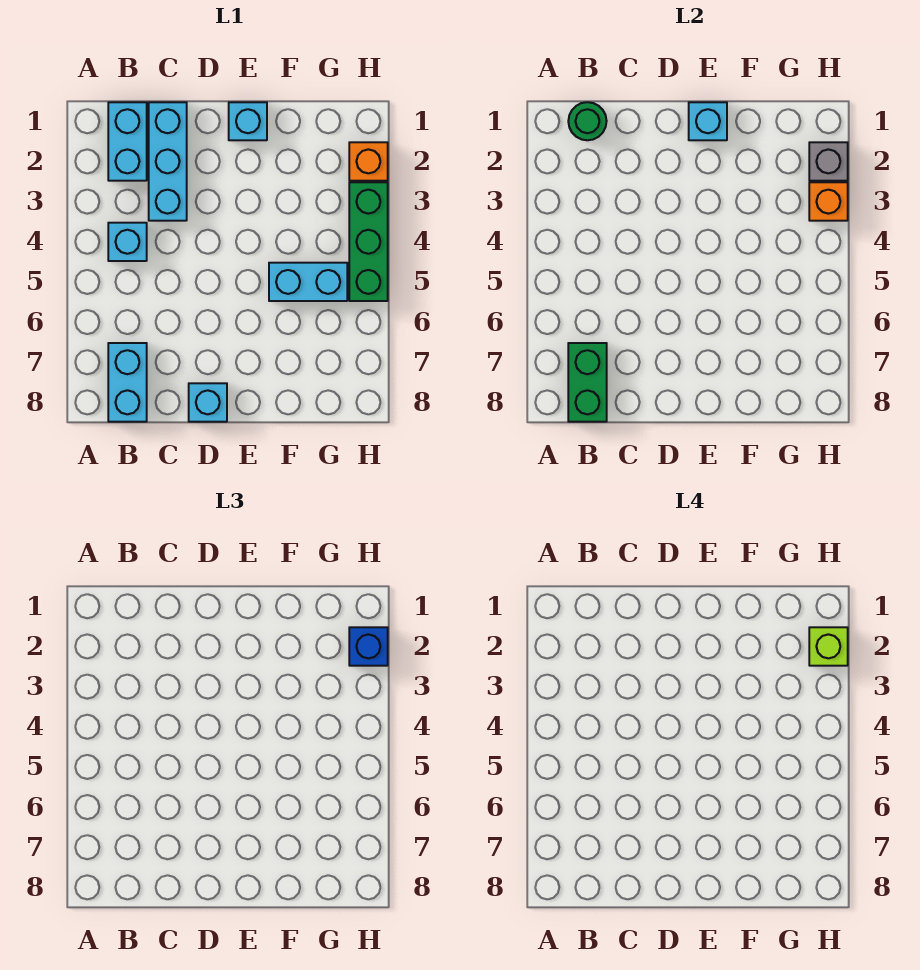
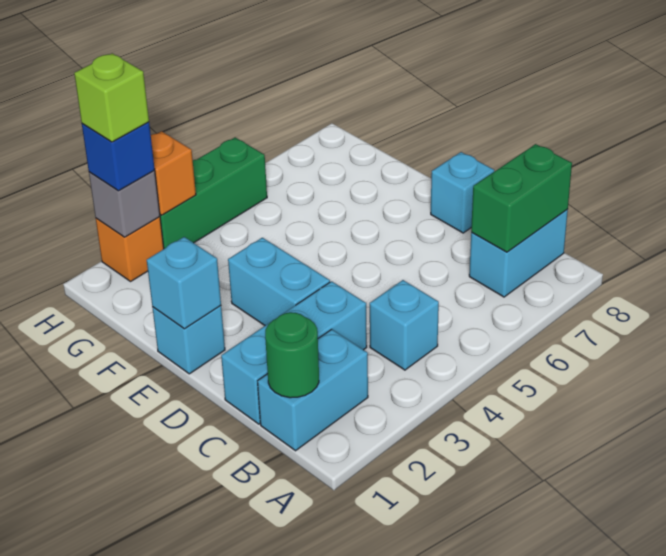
cyan 1x2 brick [269,263,347,301] -> cyan 1x2 brick moved to [228,238,330,325]

